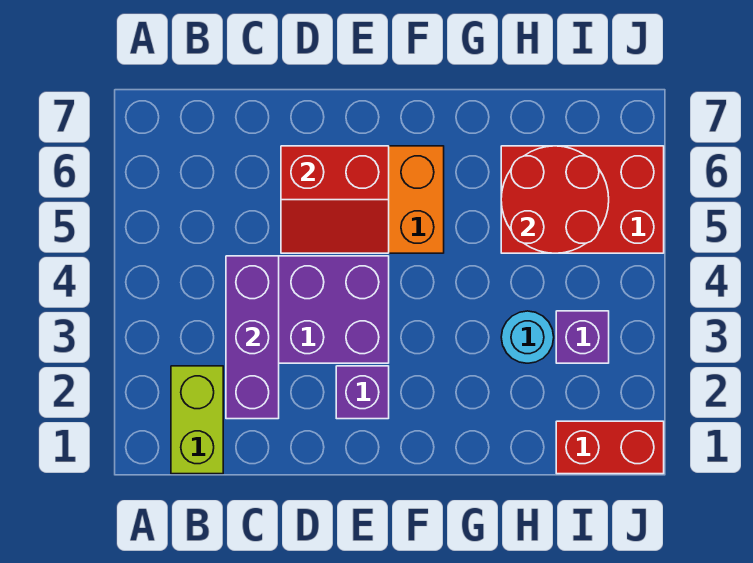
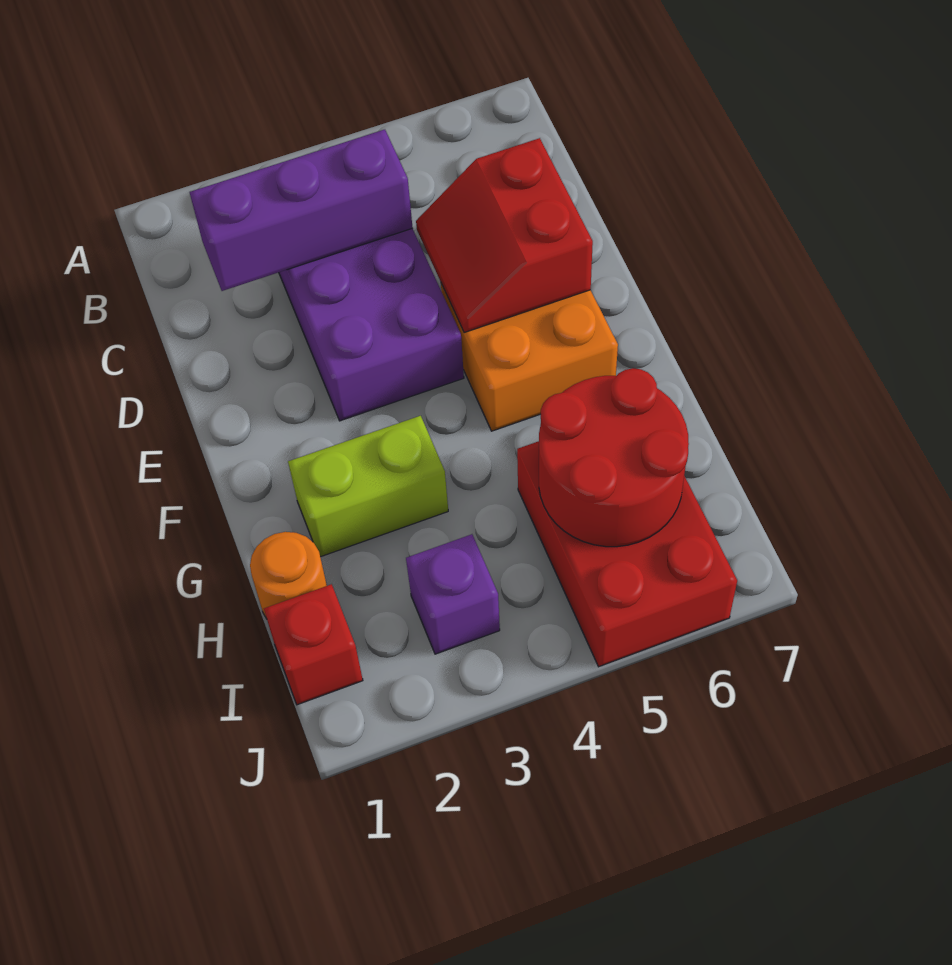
lime 1x2 brick [171,366,223,474] -> lime 1x2 brick moved to [288,416,448,557]
purple 1x1 brick [336,366,389,419] -> none
none -> orange 1x1 round brick [250,532,327,619]
cyan 1x1 round brick [501,311,554,363] -> none
red 1x2 brick [556,421,664,474] -> red 1x1 brick [264,584,363,705]

